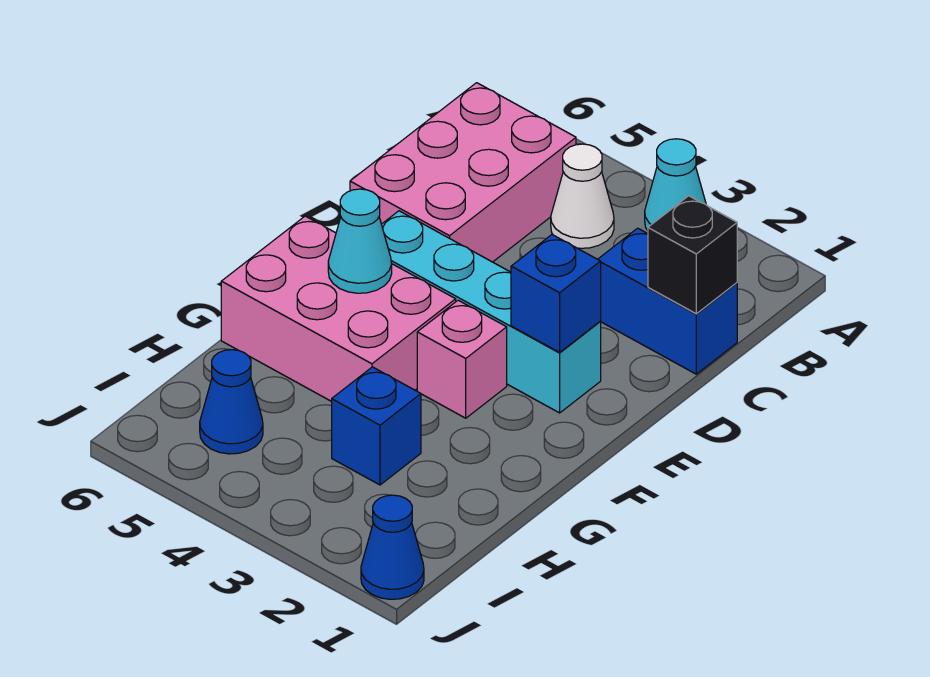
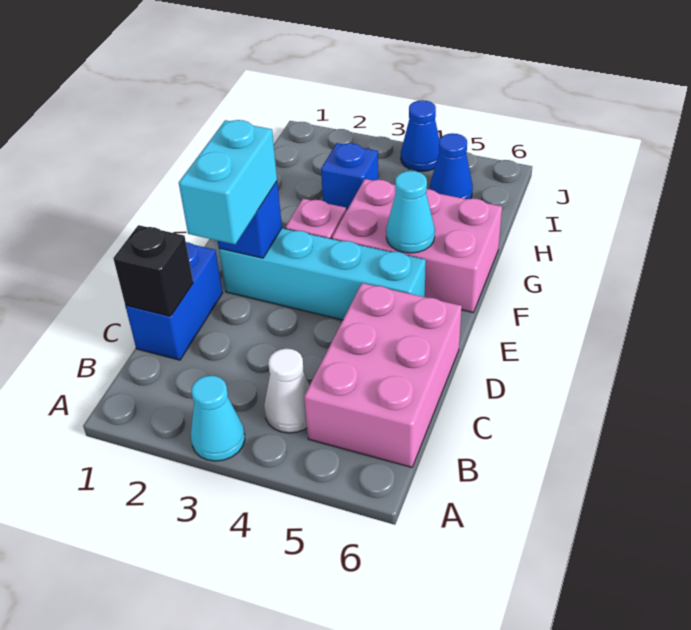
blue 1x2 brick [598,228,737,374] -> blue 1x2 brick turned to [126,242,222,360]
none -> cyan 1x2 brick [179,120,277,244]
blue 1x1 cone [361,495,424,599] -> blue 1x1 cone moved to [401,100,440,171]

